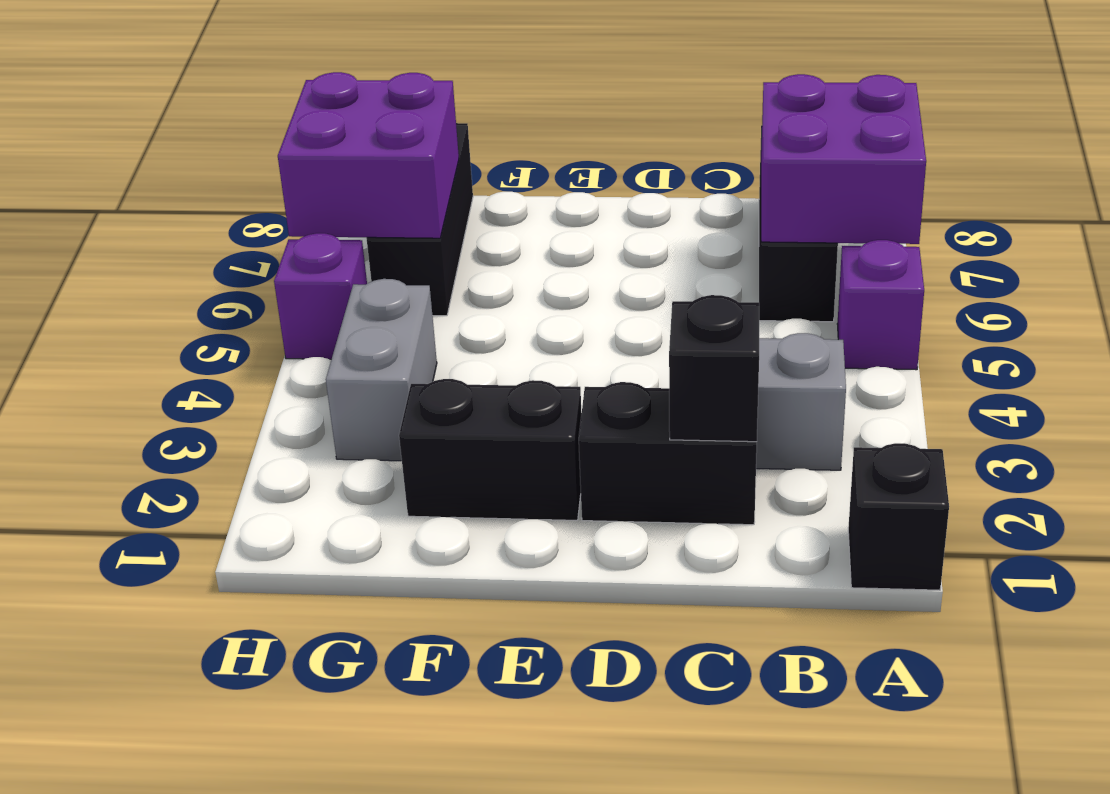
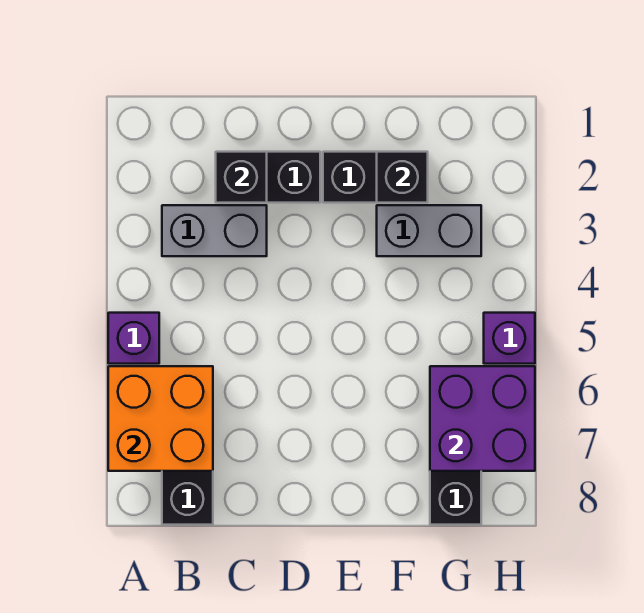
black 1x1 brick [848,443,949,590] -> black 1x1 brick moved to [377,152,428,203]
purple 2x2 brick [761,74,926,244] -> orange 2x2 brick [108,366,213,471]
grey 1x2 brick [326,279,437,461] -> grey 1x2 brick turned to [377,205,481,256]

